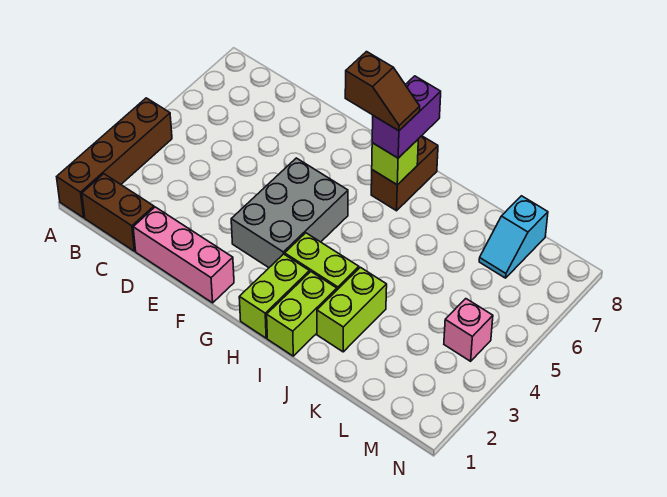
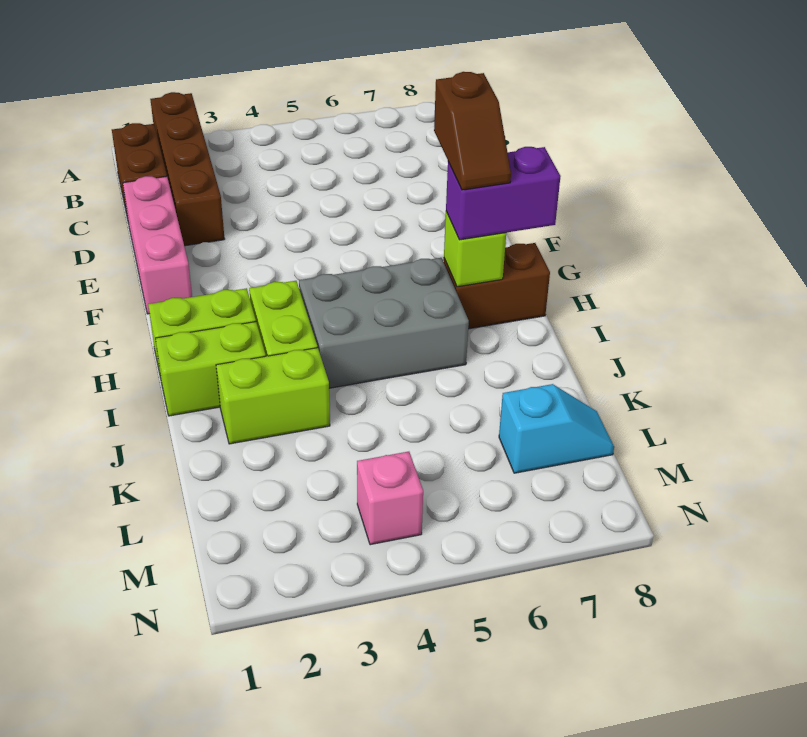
brown 1x4 brick [57,98,172,218] -> brown 1x4 brick turned to [150,92,225,246]
grey 2x3 brick [231,158,348,268] -> grey 2x3 brick moved to [299,258,469,388]
cyan 1x2 slope [479,196,548,278] -> cyan 1x2 slope turned to [499,384,614,473]

